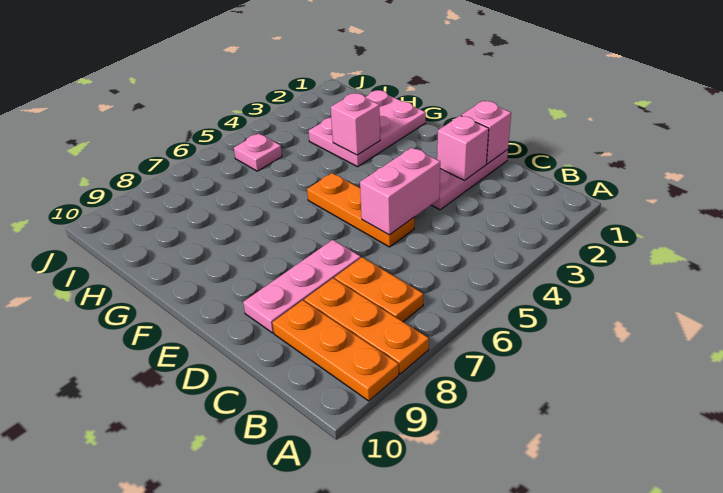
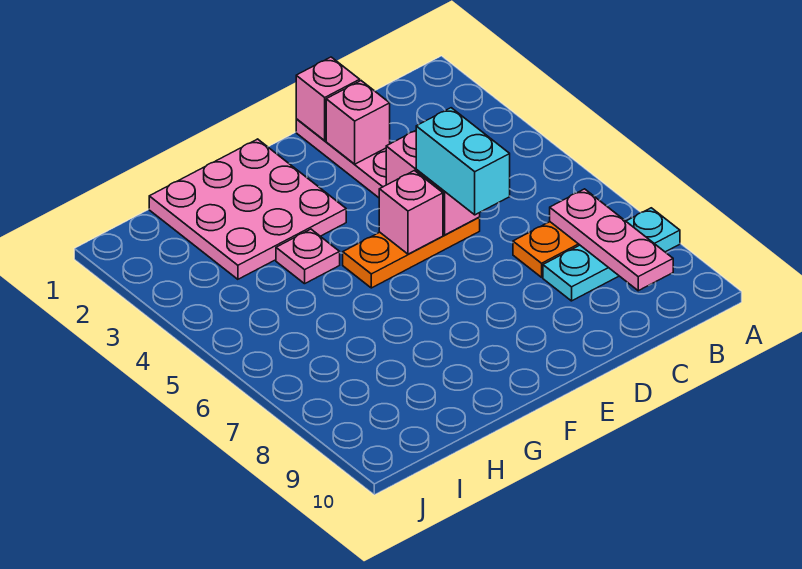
orange 1x3 plate [304,278,429,374] -> cyan 1x3 plate [543,208,680,301]
orange 1x3 plate [272,300,399,401] -> none
none -> cyan 1x2 brick [416,108,510,215]
pink 1x3 plate [243,240,361,333] -> pink 1x3 plate moved to [550,189,673,291]
pink 2x3 plate [309,90,426,167] -> pink 3x3 plate [149,139,346,279]
pink 1x1 brick [331,93,380,155] -> pink 1x1 brick moved to [379,171,443,254]
pink 1x1 plate [234,133,282,171] -> pink 1x1 plate moved to [276,229,340,284]

